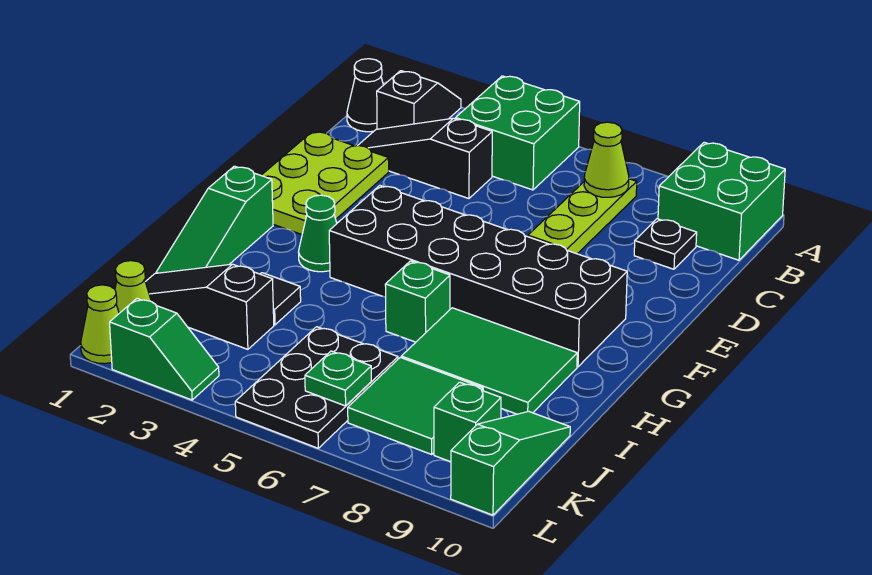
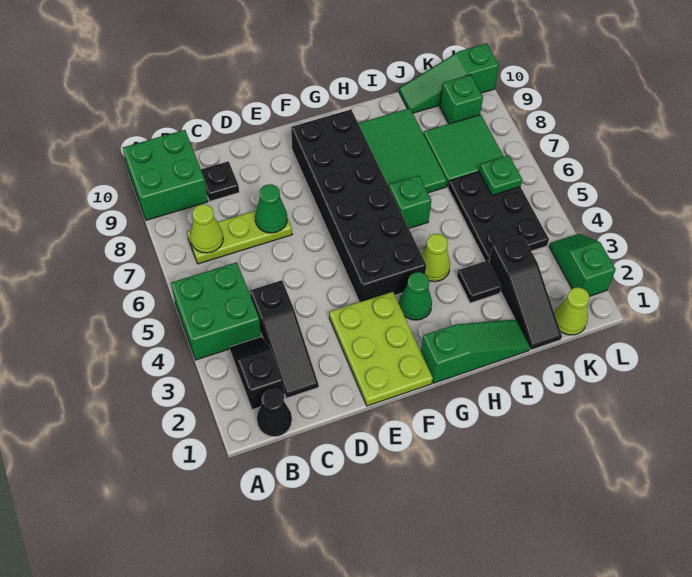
black 1x2 slope [377,71,461,129] -> black 1x2 slope turned to [229,337,285,410]
lime 2x3 plate [261,131,389,235] -> lime 2x3 plate turned to [329,291,433,406]
none -> green 1x1 cone [255,184,287,233]
black 2x3 plate [235,327,398,448] -> black 2x3 plate turned to [448,172,549,261]
lime 1x1 cone [81,285,119,364] -> lime 1x1 cone moved to [421,234,450,282]

